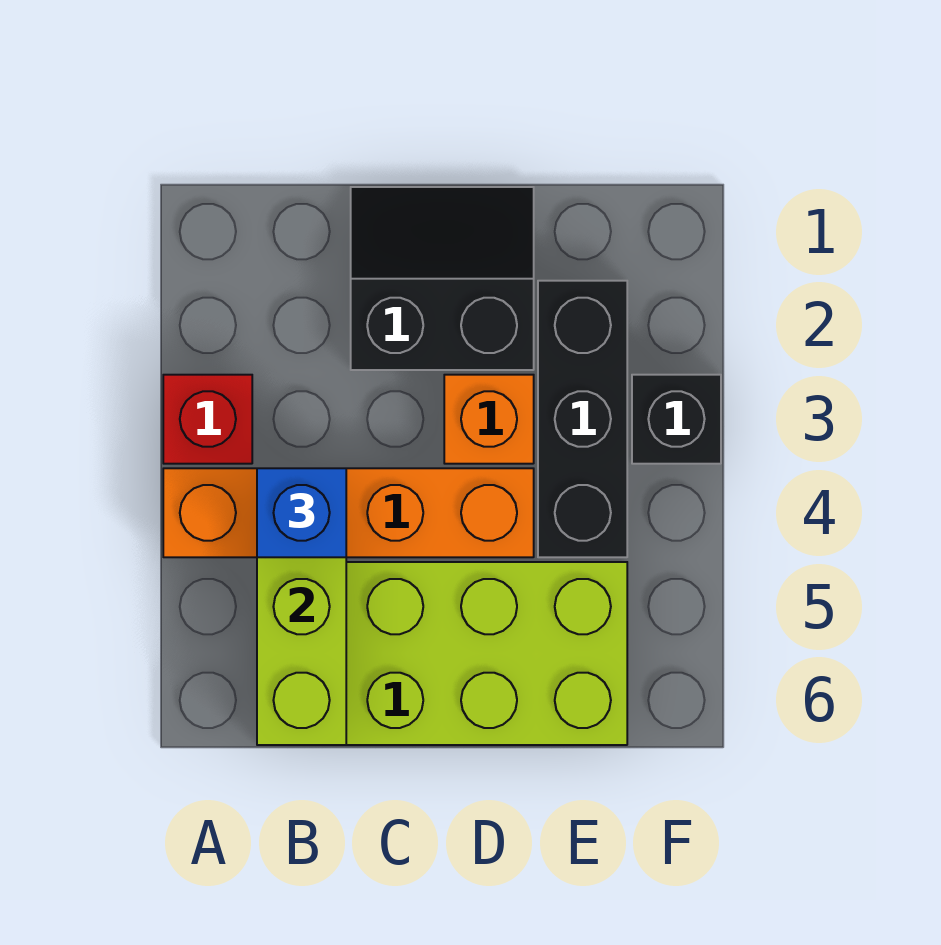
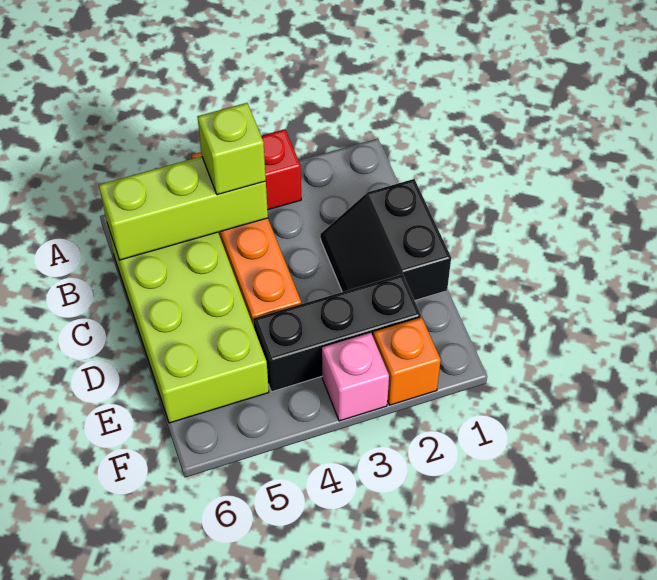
blue 1x1 brick [257,468,346,557] -> lime 1x1 brick [197,103,266,195]
black 2x2 slope [351,187,534,370] -> black 2x2 slope turned to [320,179,451,300]
orange 1x1 brick [444,375,534,464] -> orange 1x1 brick moved to [373,317,441,405]
black 1x1 brick [632,375,721,464] -> pink 1x1 brick [322,333,389,421]

